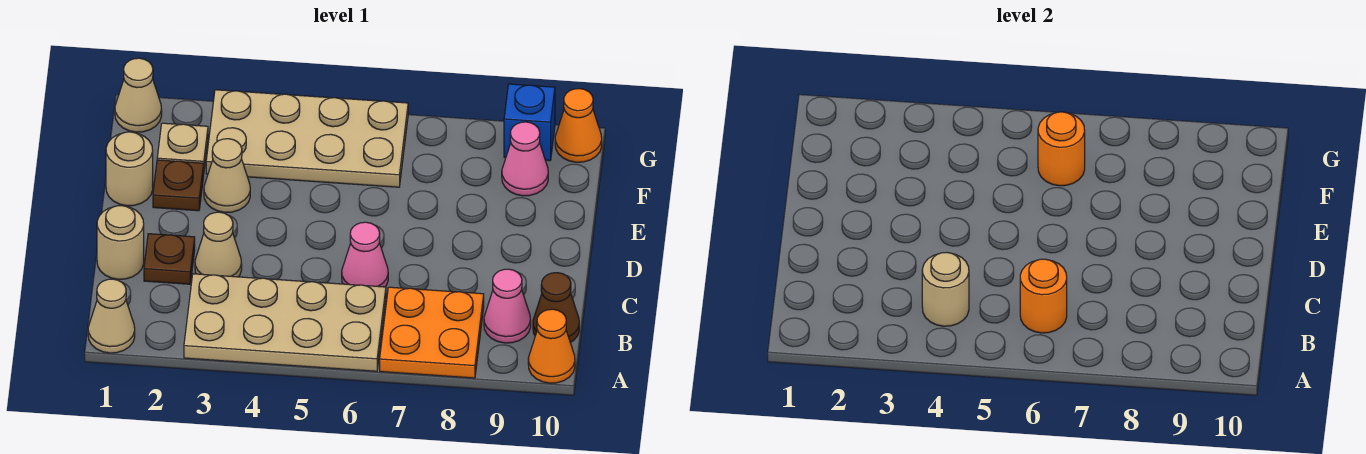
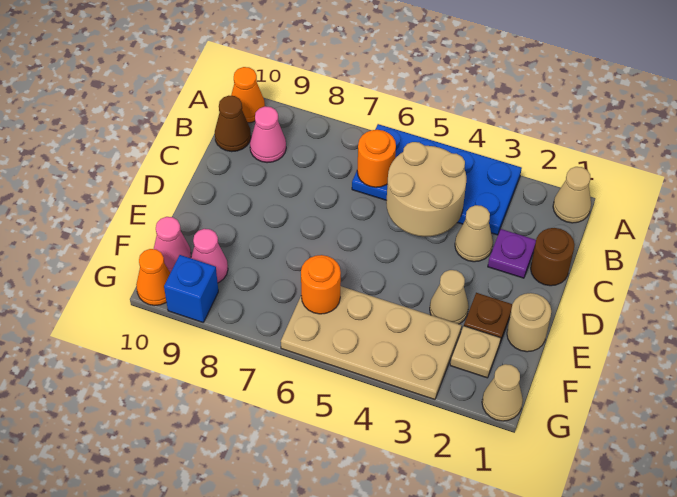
tan 2x4 plate [184,274,386,371] -> blue 2x4 plate [352,124,522,235]
orange 2x2 plate [380,287,484,378] -> none
tan 1x1 round brick [922,252,969,326] -> tan 2x2 round brick [386,142,466,236]
tan 1x1 round brick [97,206,144,279] -> brown 1x1 round brick [531,228,575,286]
brown 1x1 plate [144,234,195,284] -> purple 1x1 plate [488,229,536,278]
pink 1x1 cone [342,222,388,287] -> pink 1x1 cone moved to [154,217,191,273]

